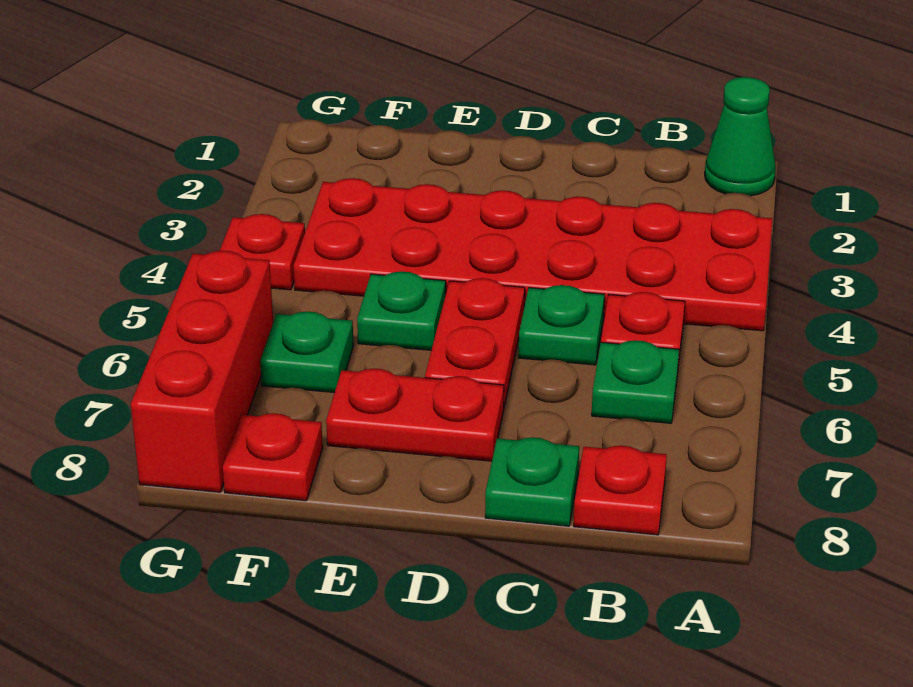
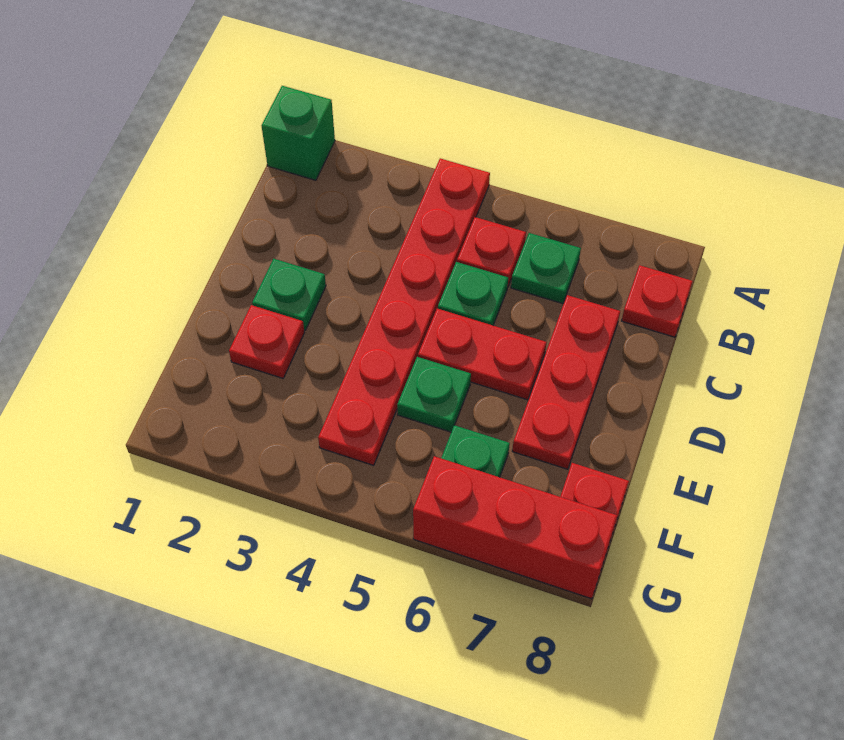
green 1x1 cone [705,77,776,196] -> green 1x1 brick [262,86,335,180]
red 2x6 plate [294,178,772,331] -> red 1x6 plate [318,158,490,465]
green 1x1 plate [485,437,579,526] -> green 1x1 plate moved to [252,259,326,330]
red 1x2 plate [326,368,504,461] -> red 1x3 plate [512,295,620,469]
red 1x1 plate [220,214,305,290] -> red 1x1 plate moved to [229,305,305,378]

